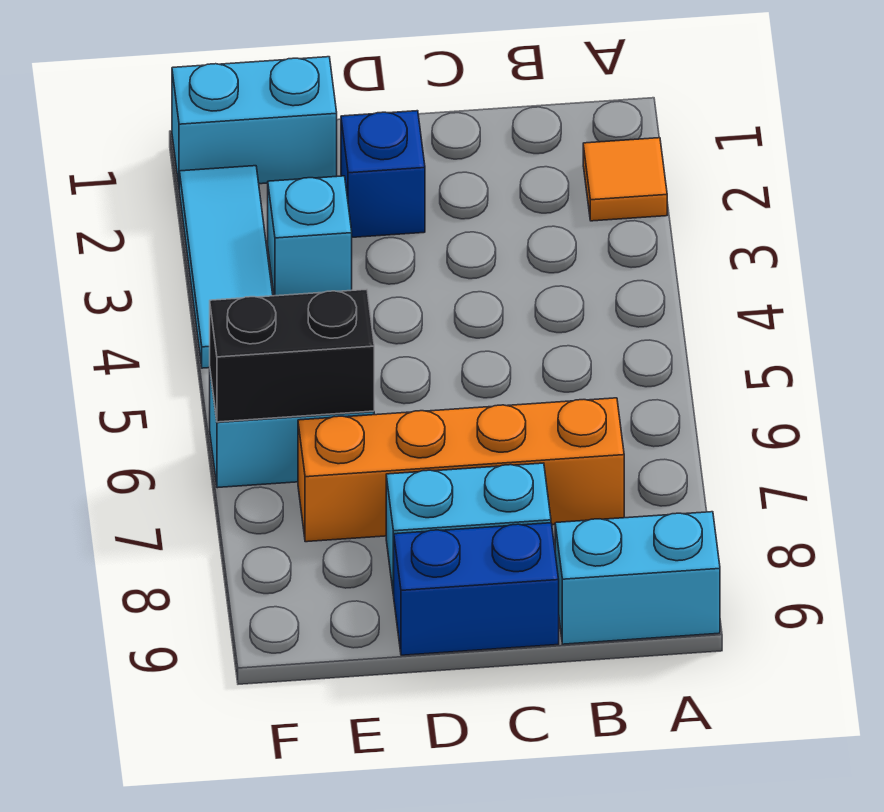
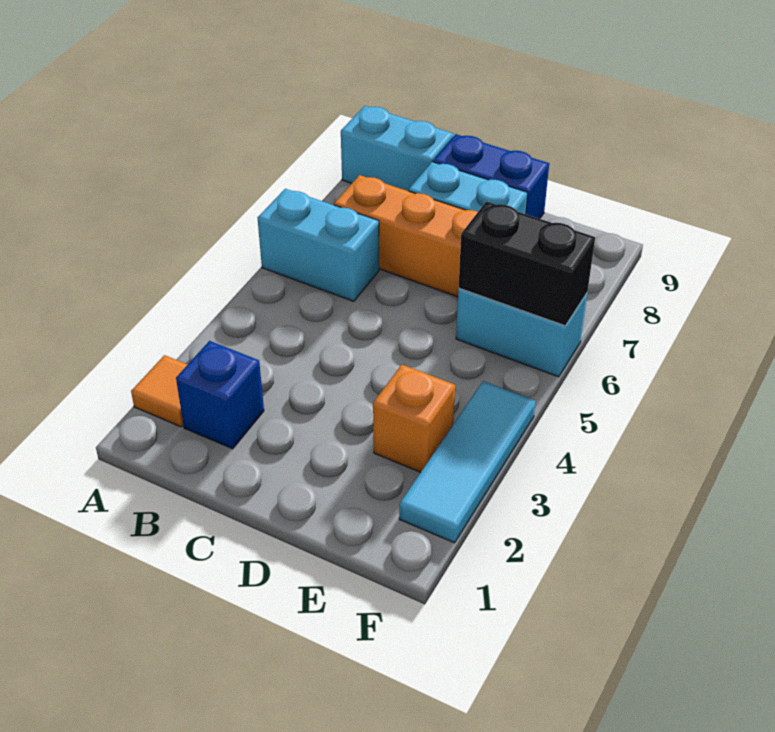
blue 1x1 brick [341,111,425,237] -> blue 1x1 brick moved to [176,341,264,449]
cyan 1x2 brick [172,57,337,184] -> cyan 1x2 brick moved to [258,189,379,301]
cyan 1x1 brick [268,176,352,296] -> orange 1x1 brick [373,365,455,472]

